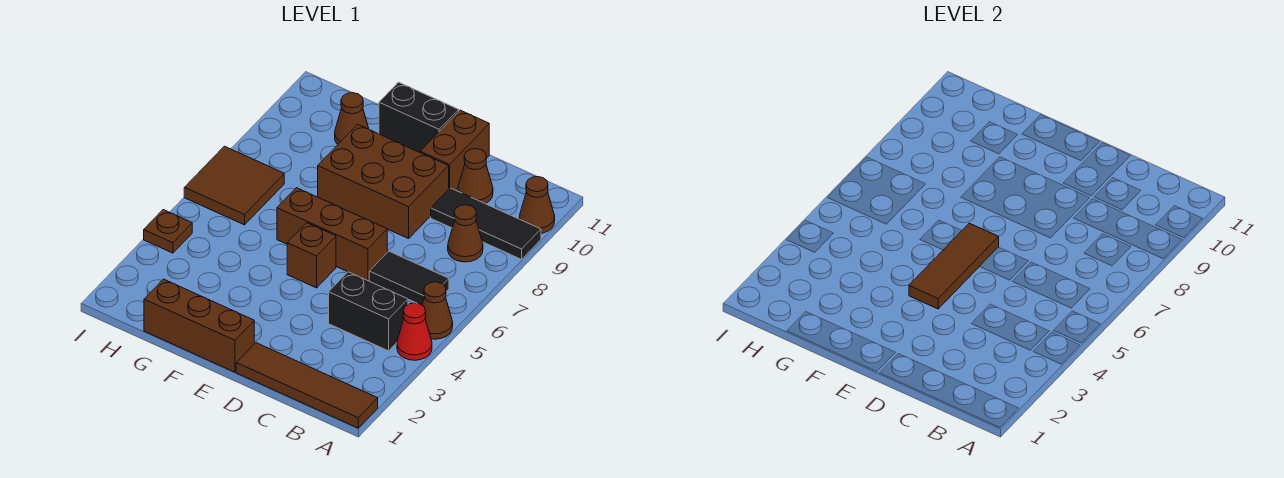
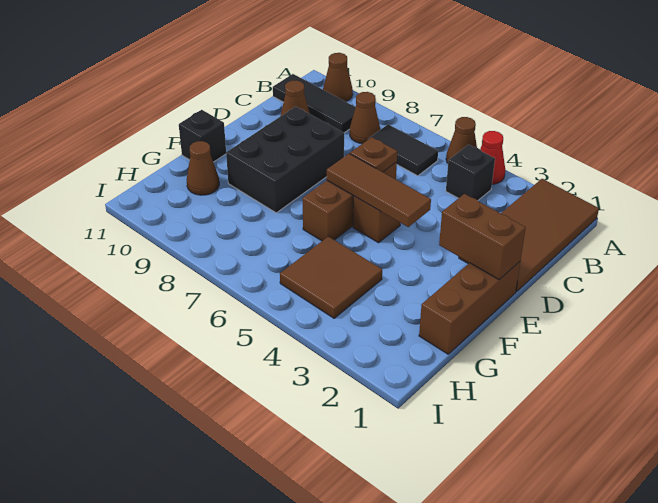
brown 1x4 tile [236,343,378,428] -> brown 2x4 tile [459,179,599,292]
black 1x3 tile [431,188,541,259] -> black 1x3 tile turned to [273,74,355,133]
black 1x2 brick [329,272,408,351] -> black 1x1 brick [446,145,495,200]
black 1x2 tile [369,251,449,305] -> black 1x2 tile turned to [368,124,438,176]
brown 2x3 brick [318,124,449,239] -> black 2x3 brick [226,106,344,213]
brown 1x2 brick [420,110,489,190] -> brown 1x2 brick moved to [439,194,526,280]
black 1x2 brick [379,82,459,152] -> black 1x1 brick [179,110,226,162]
brown 2x2 tile [184,146,284,225] -> brown 2x2 tile moved to [280,236,382,318]
brown 1x1 plate [144,210,192,253] -> brown 1x1 plate moved to [350,137,397,172]

